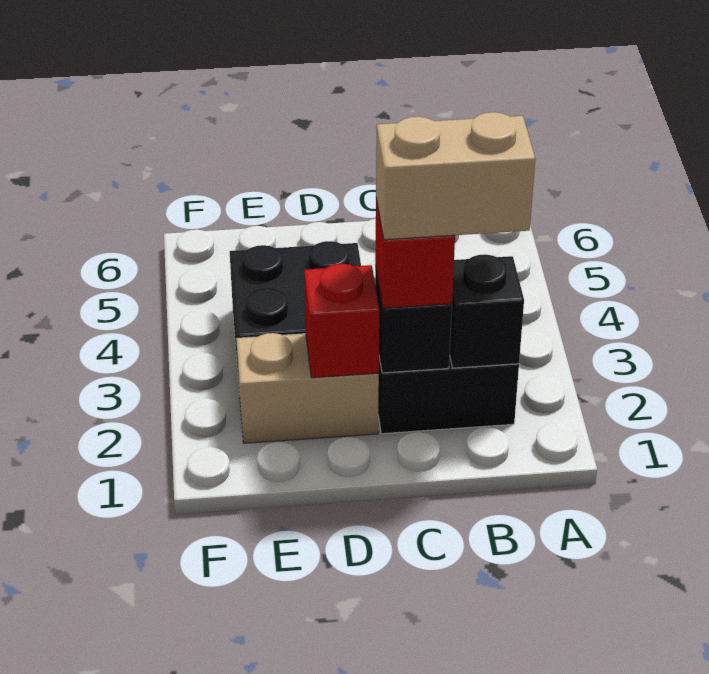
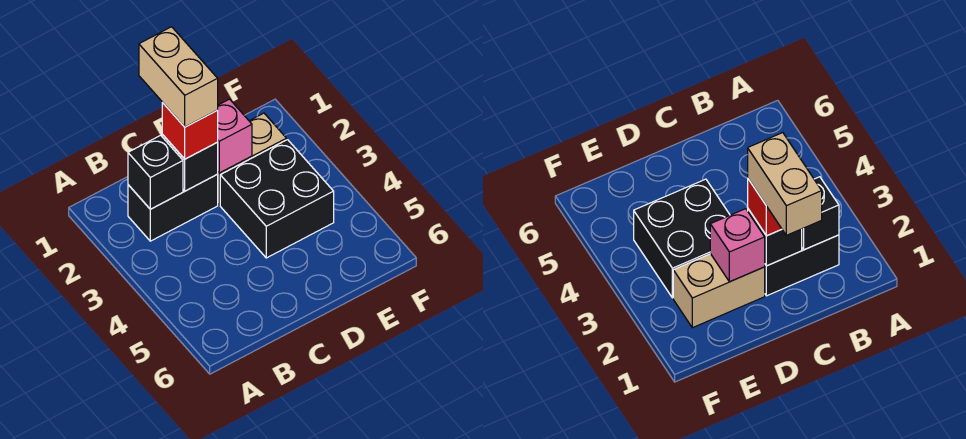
tan 1x2 brick [376,112,535,240] -> tan 1x2 brick turned to [139,27,218,127]
red 1x1 brick [304,264,379,378] -> pink 1x1 brick [217,99,252,173]

